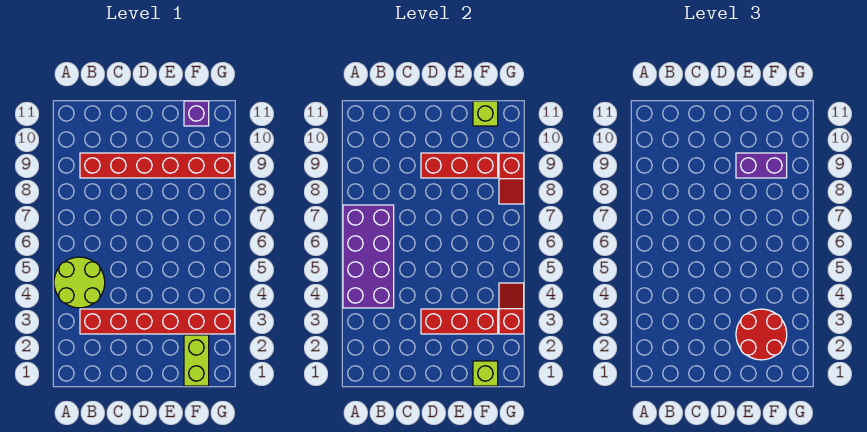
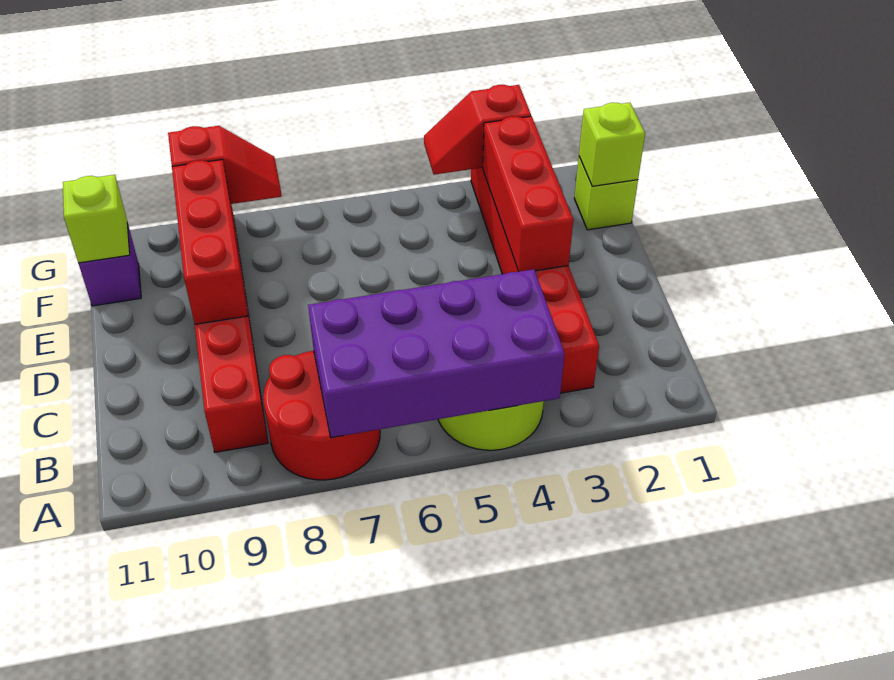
red 2x2 round brick [736,309,787,360] -> red 2x2 round brick moved to [263,351,380,480]
purple 1x2 brick [736,153,787,178] -> none
lime 1x2 brick [184,335,209,386] -> lime 1x1 brick [574,157,638,230]

